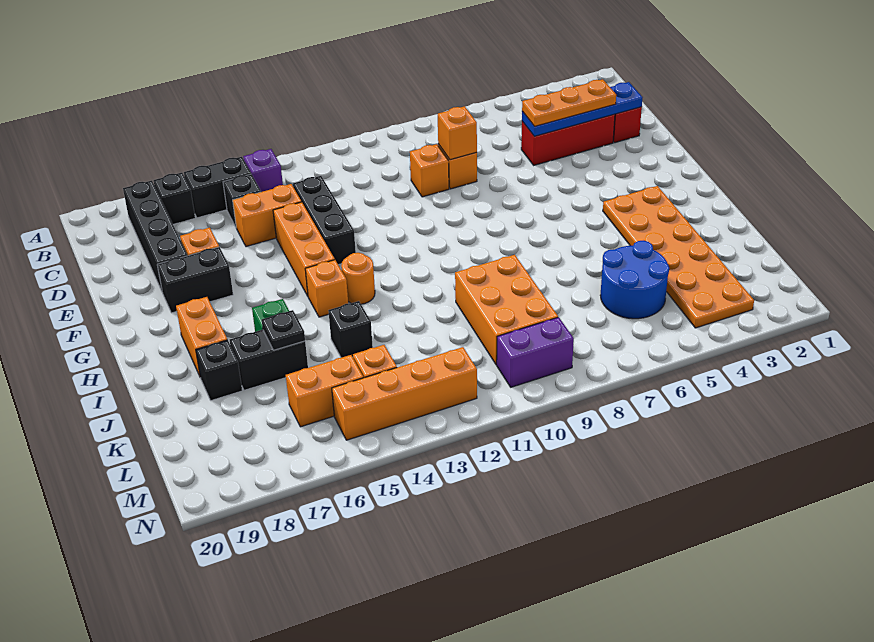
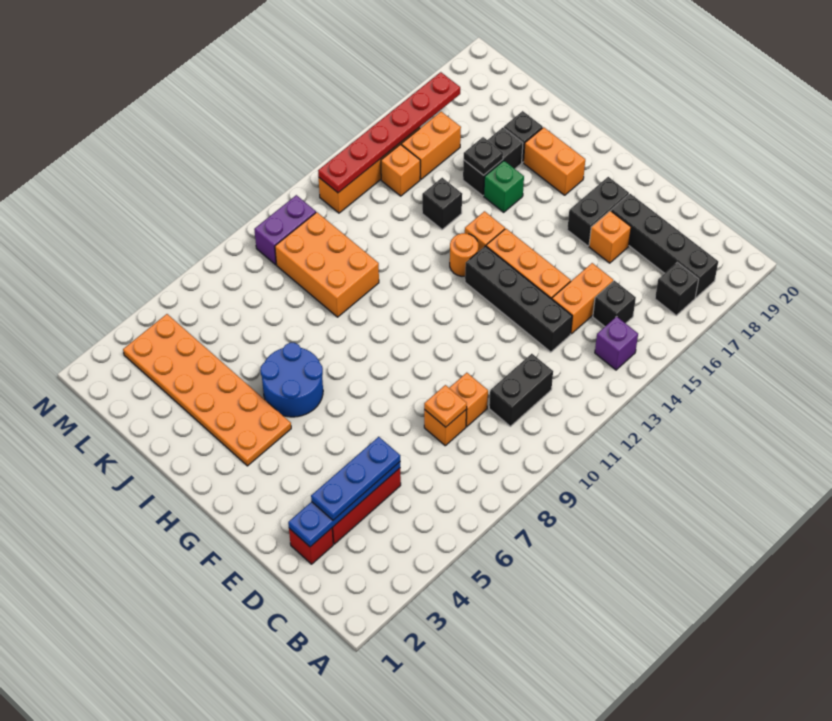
black 1x2 brick [184,157,251,218] -> black 1x2 brick moved to [489,354,553,426]
orange 1x3 plate [522,79,616,126] -> blue 1x3 plate [311,437,400,520]
orange 1x1 brick [438,106,477,160] -> orange 1x1 plate [424,385,467,427]
black 1x3 brick [293,176,356,265] -> black 1x4 brick [465,246,572,352]
blue 2x2 round brick [600,241,669,319] -> blue 2x2 round brick moved to [260,343,323,417]
none -> red 1x6 plate [318,72,460,193]

